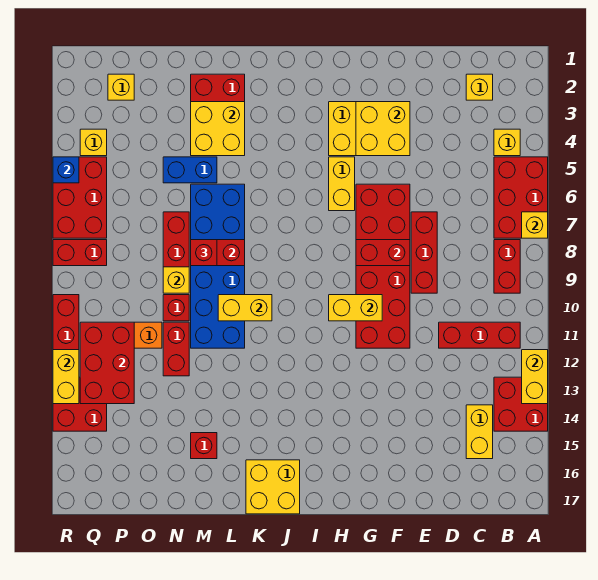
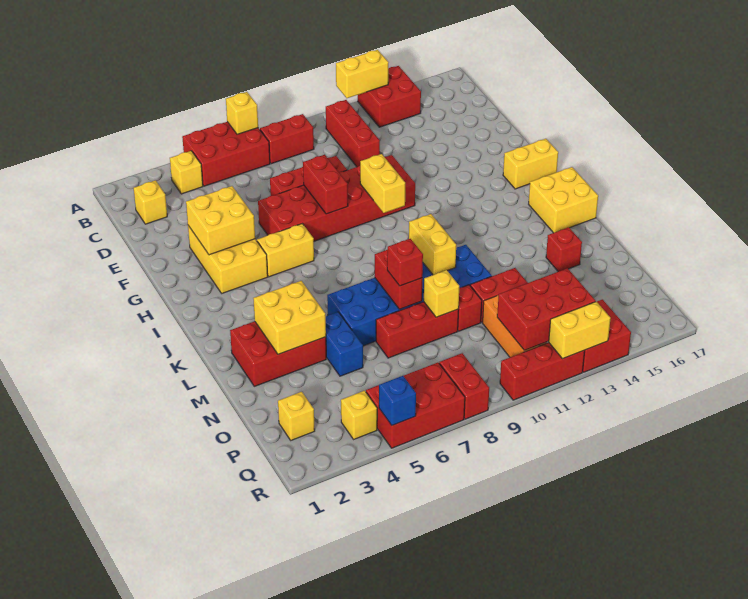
yellow 1x2 brick [466,405,493,459] -> yellow 1x2 brick moved to [503,139,558,189]

